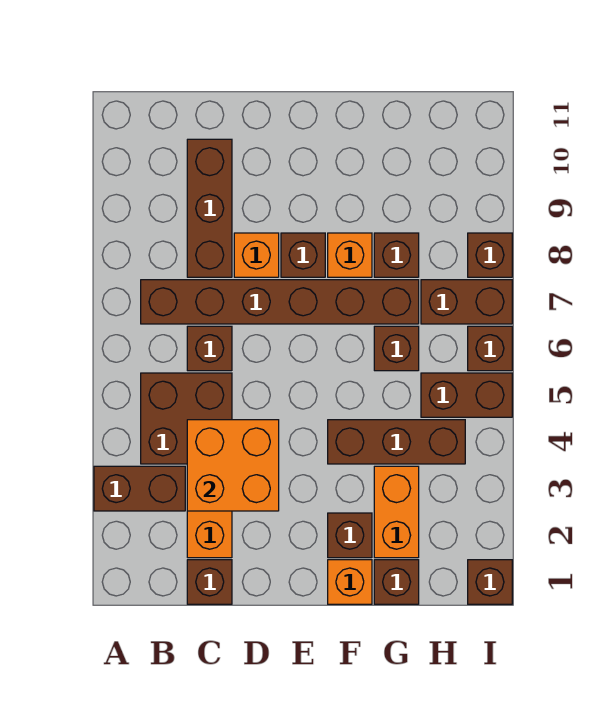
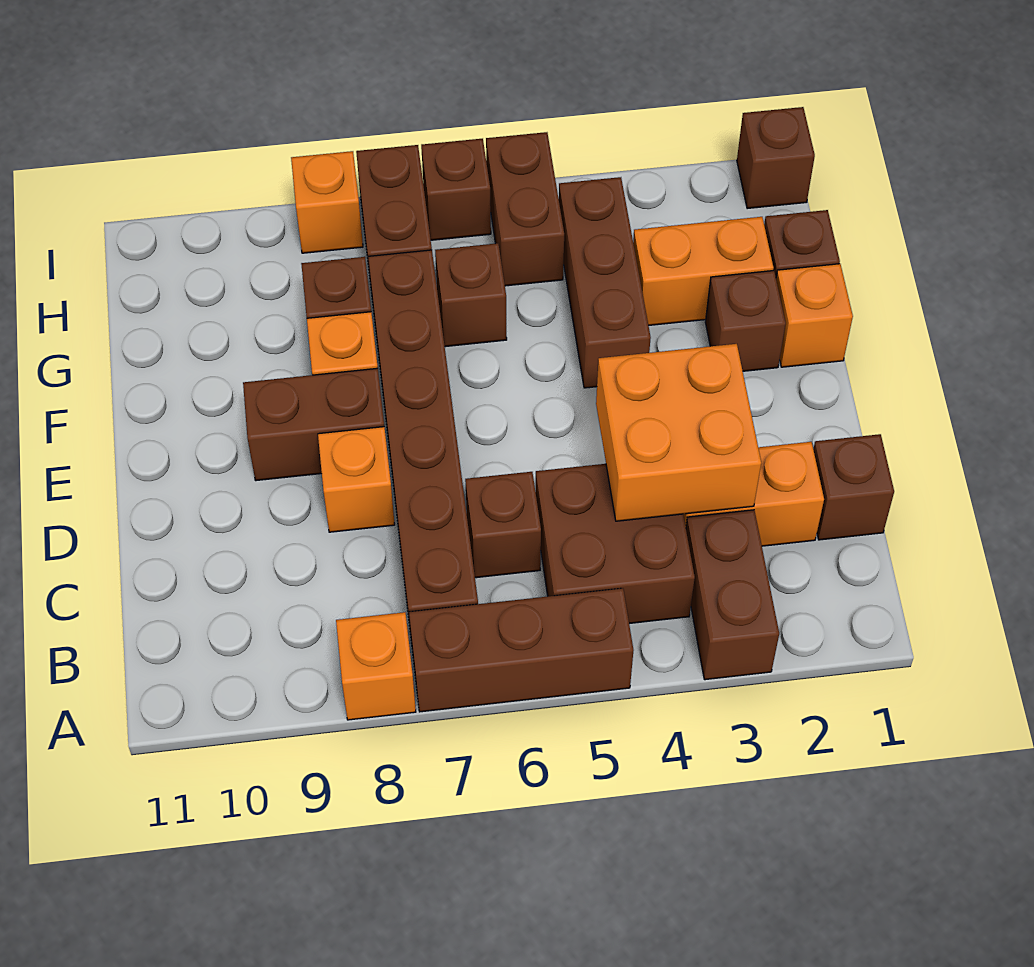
none -> orange 1x1 brick [336,612,416,720]
brown 1x3 brick [187,139,232,277] -> brown 1x3 brick moved to [409,588,634,712]
brown 1x1 brick [281,233,325,277] -> brown 1x2 brick [243,368,384,481]
brown 1x1 brick [468,233,512,277] -> orange 1x1 brick [291,151,363,253]

